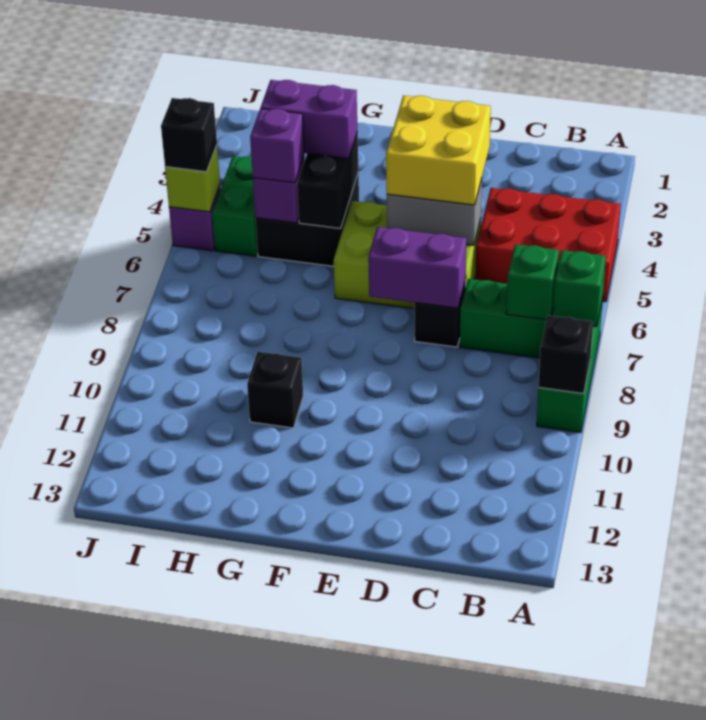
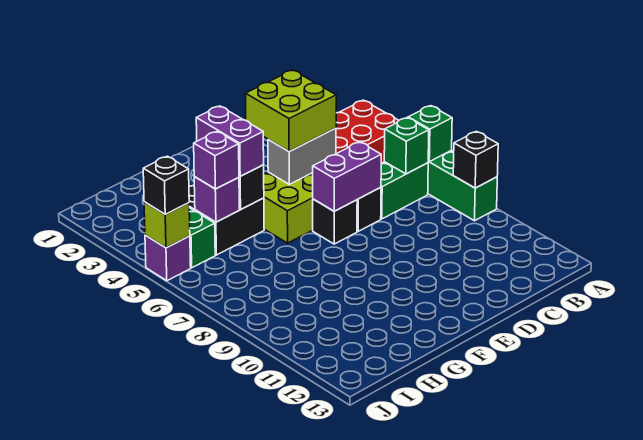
yellow 2x2 brick [386,95,491,205] -> lime 2x2 brick [245,70,336,152]
purple 1x2 brick [261,80,358,159] -> purple 1x2 brick turned to [196,106,264,176]
black 1x1 brick [247,352,303,428] -> black 1x1 brick moved to [313,199,357,244]

